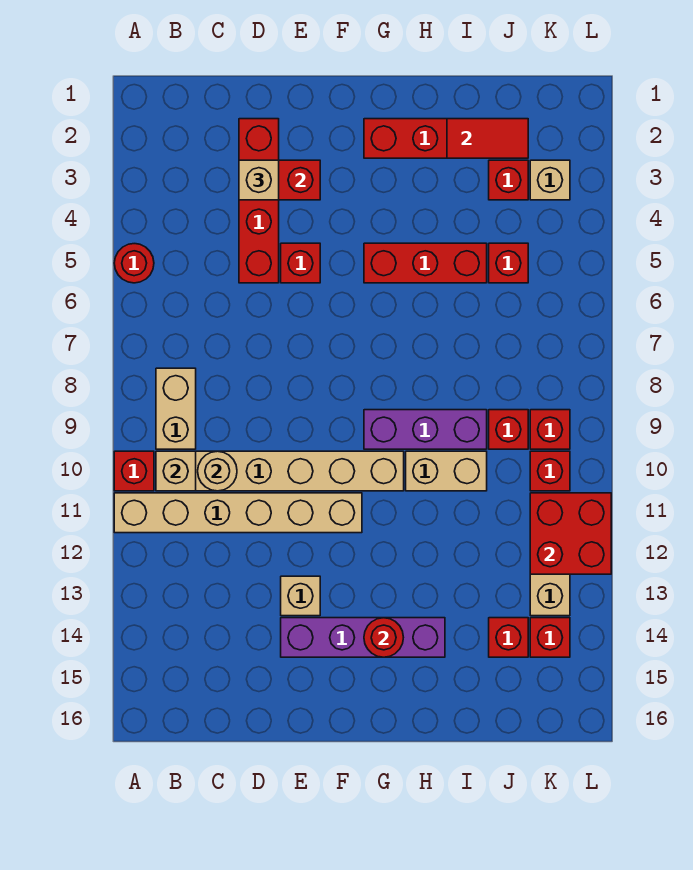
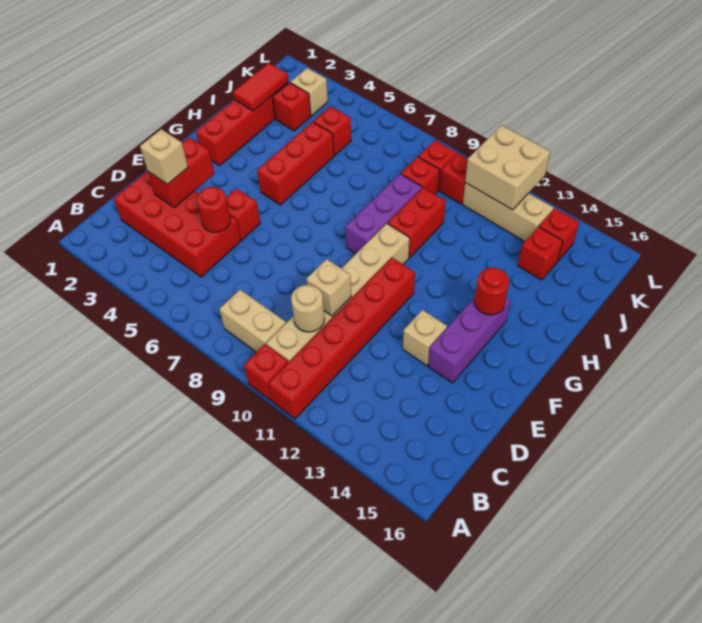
red 1x1 round brick [114,244,154,283] -> red 1x1 round brick moved to [197,187,230,232]
tan 1x6 brick [114,493,362,533] -> red 1x6 brick [268,258,415,419]
tan 1x1 brick [156,451,196,491] -> tan 1x1 brick moved to [307,259,351,316]
red 1x4 brick [239,119,279,283] -> red 2x4 brick [114,171,241,277]
purple 1x4 brick [281,618,445,657] -> purple 1x3 brick [428,297,511,383]
tan 1x2 brick [406,451,487,491] -> red 1x2 brick [388,187,446,258]
red 2x2 brick [530,493,611,574] -> tan 2x2 brick [465,125,550,210]

